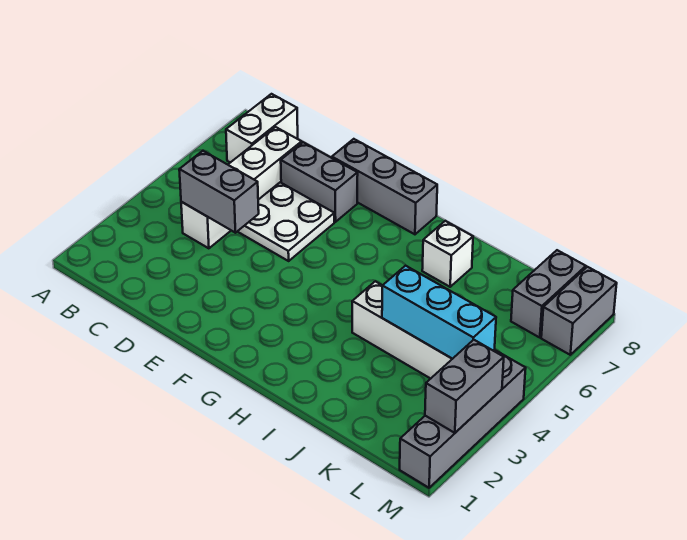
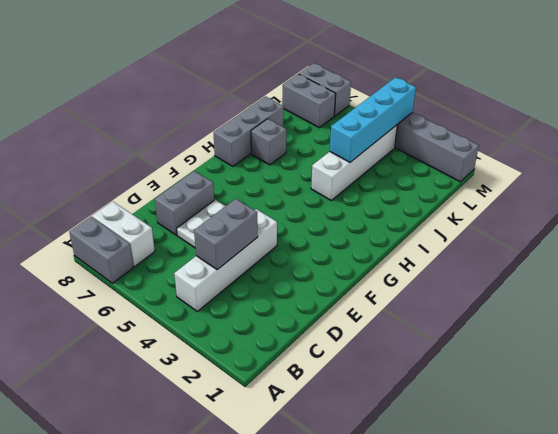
white 1x4 brick [181,127,302,248] -> white 1x4 brick turned to [174,209,277,311]
grey 1x3 brick [332,139,437,234] -> grey 1x3 brick moved to [213,96,284,166]
white 1x1 brick [422,221,473,287] -> grey 1x1 brick [251,119,286,165]
cyan 1x3 brick [382,266,496,359] -> cyan 1x4 brick [330,77,416,162]
grey 1x2 brick [425,340,504,433] -> grey 1x2 brick moved to [69,217,133,283]

